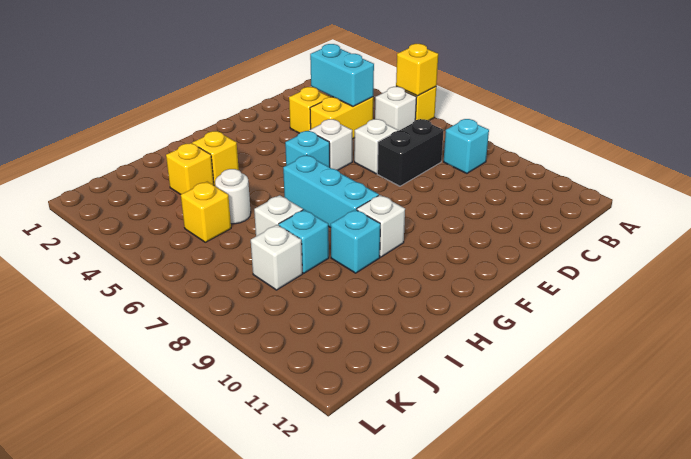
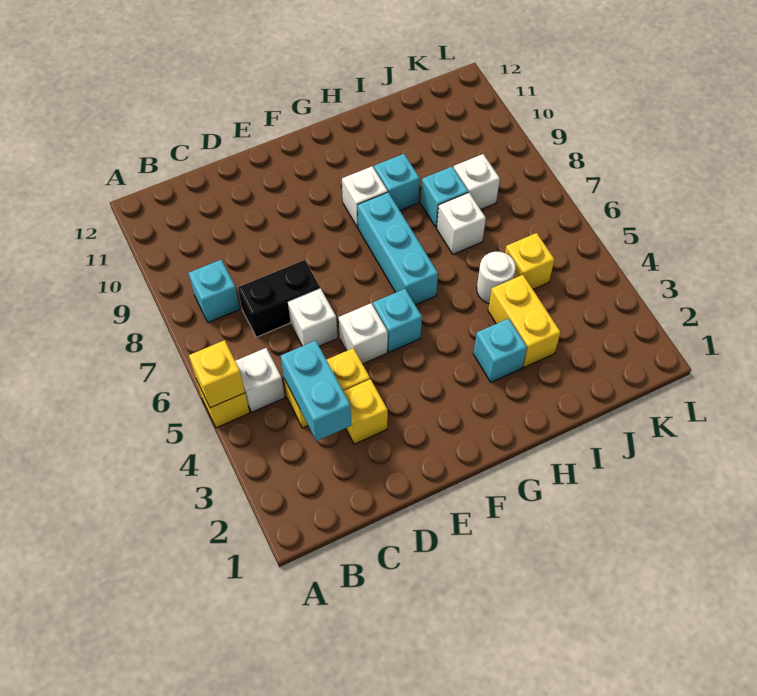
yellow 1x1 brick [192,131,239,186] -> cyan 1x1 brick [473,318,527,382]
yellow 1x1 brick [166,143,214,194] -> yellow 1x2 brick [488,275,561,367]

